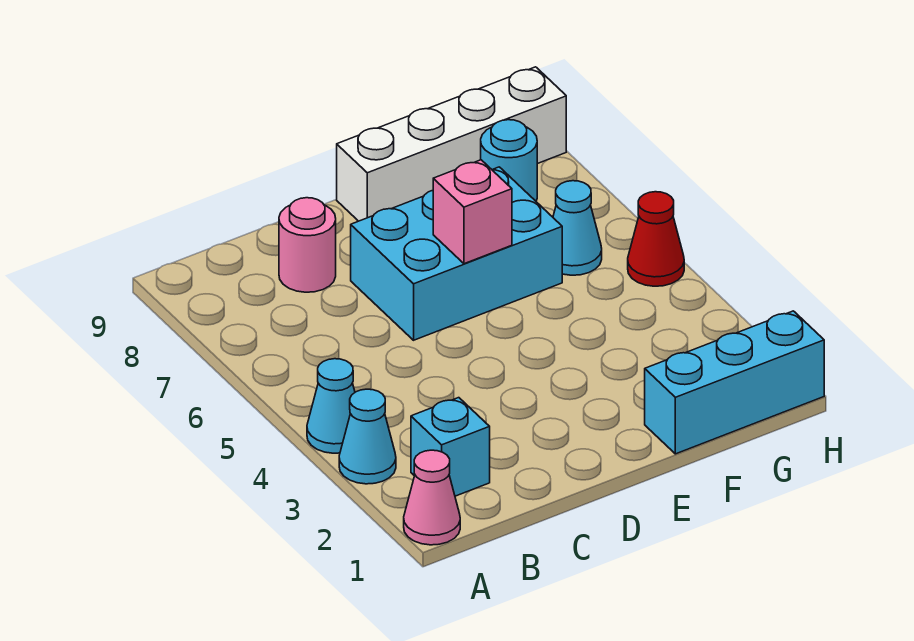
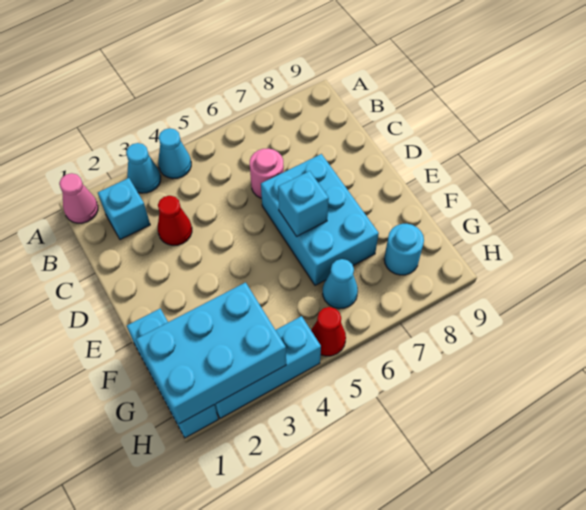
none -> red 1x1 cone [158,196,192,245]
pink 1x1 round brick [279,198,336,292] -> pink 1x1 round brick moved to [250,148,284,198]
pink 1x1 brick [433,160,512,264] -> cyan 1x1 brick [278,171,329,236]
white 1x4 brick [337,67,566,221] -> none
none -> cyan 2x3 brick [136,282,286,424]
none -> cyan 1x3 brick [214,316,321,418]

